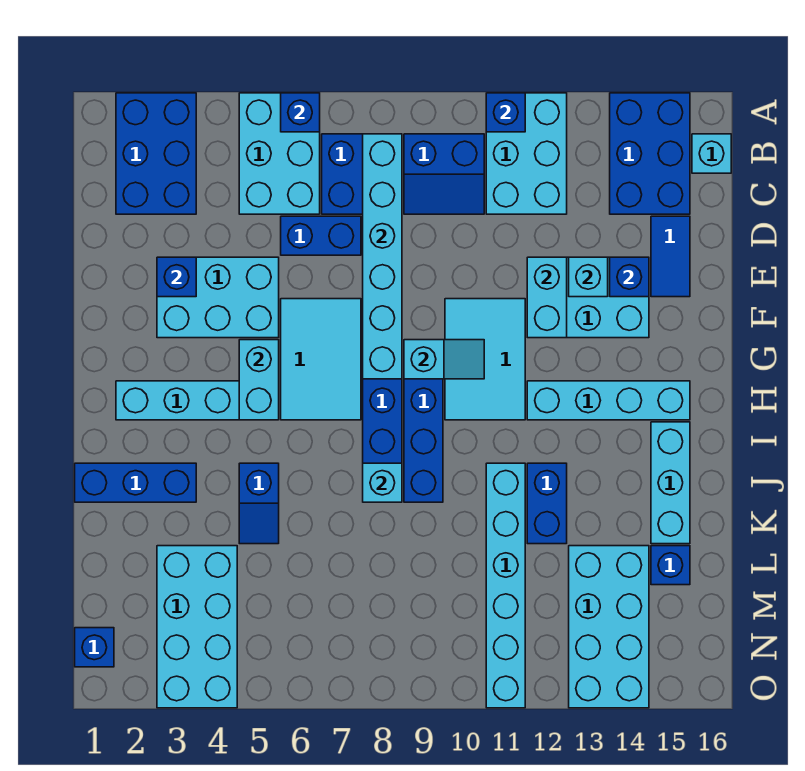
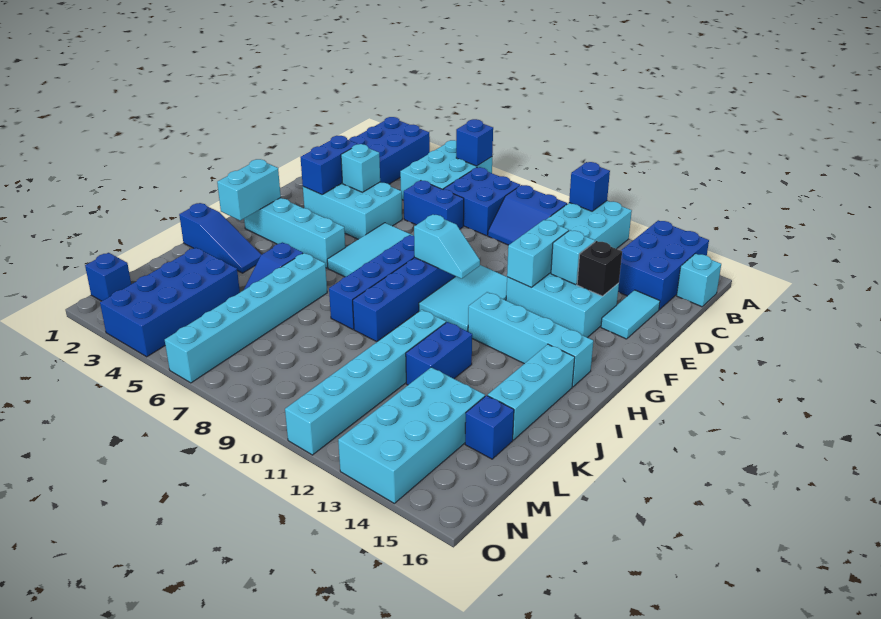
cyan 1x6 brick [363,134,402,379] -> cyan 1x6 brick moved to [165,253,327,383]
blue 1x2 tile [651,216,690,297] -> cyan 1x2 tile [601,290,660,339]
blue 1x1 brick [157,257,196,297] -> blue 1x2 brick [300,136,357,195]
blue 1x1 brick [610,257,649,297] -> black 1x1 brick [577,241,622,296]
cyan 1x2 brick [239,340,279,420] -> cyan 1x2 brick moved to [217,159,281,221]
blue 1x3 brick [75,463,196,502] -> blue 1x3 slope [179,203,261,273]
cyan 1x1 brick [363,463,402,502] -> cyan 1x1 brick moved to [341,144,380,192]
cyan 2x4 brick [157,546,237,708] -> blue 2x4 brick [100,248,240,357]

